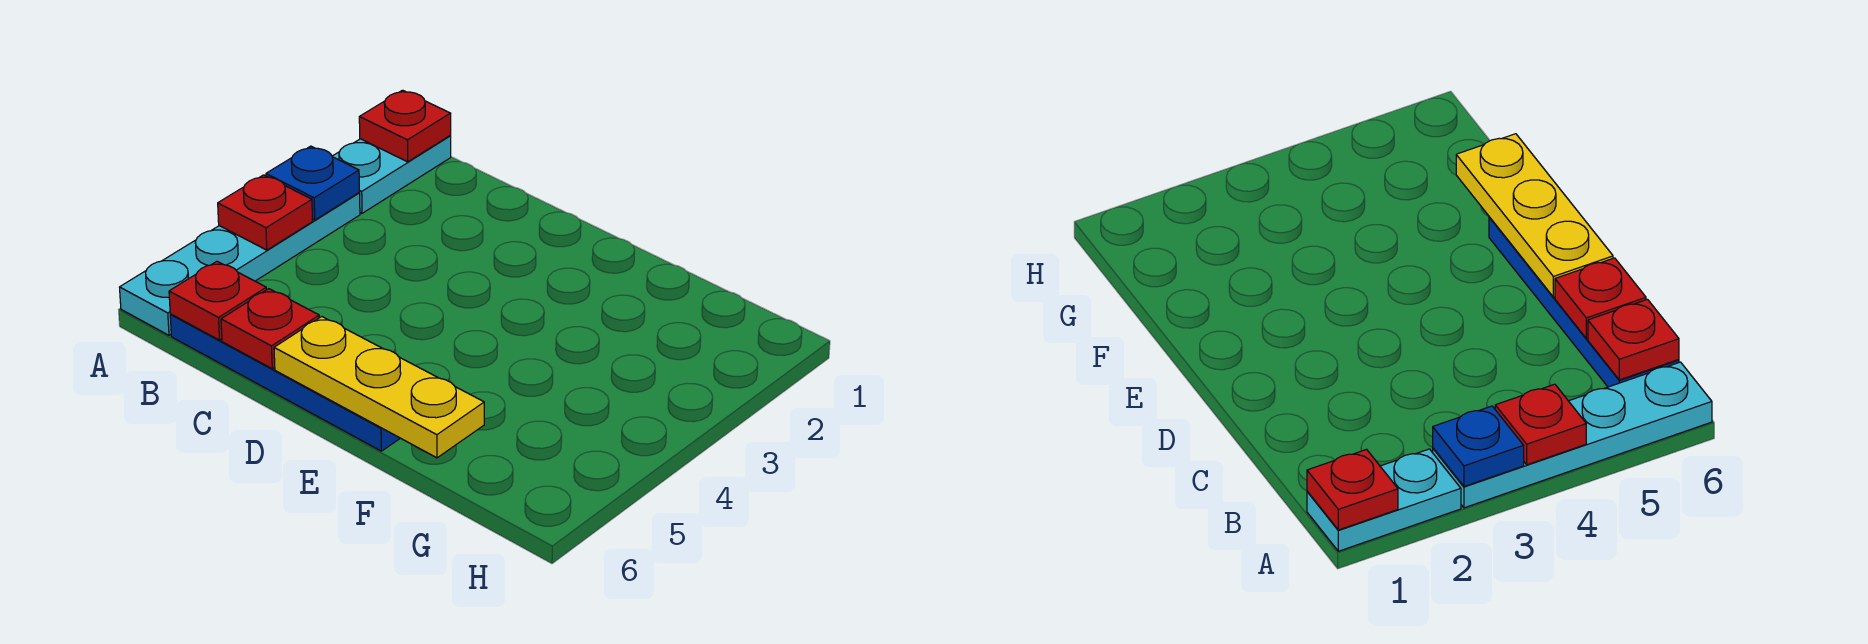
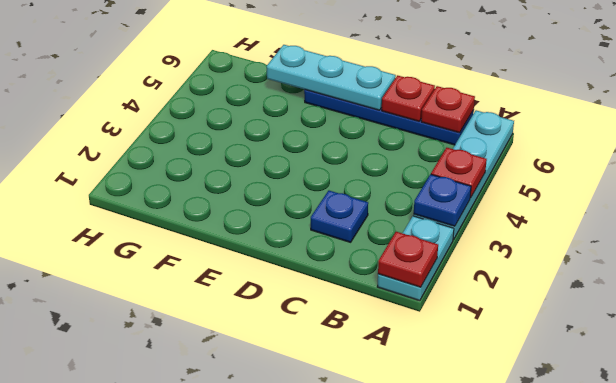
none -> blue 1x1 plate [311,191,368,242]
yellow 1x3 plate [274,317,484,458] -> cyan 1x3 plate [267,45,396,110]

